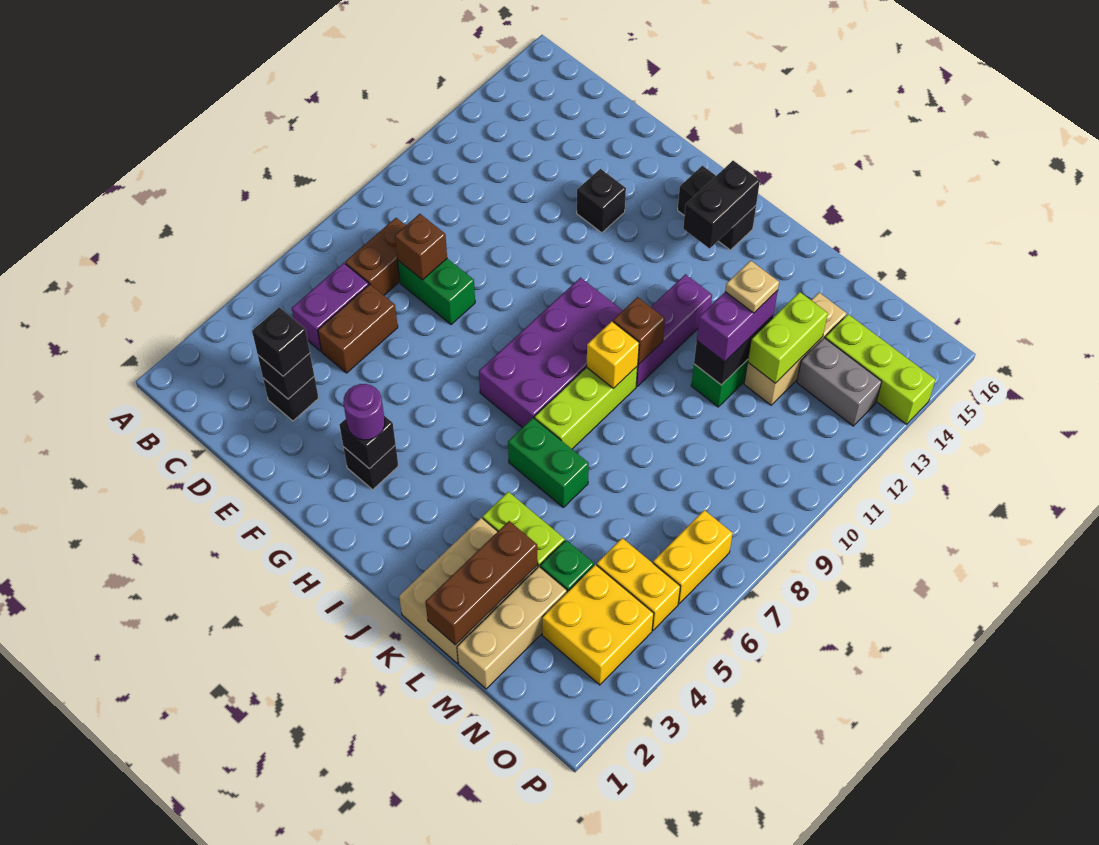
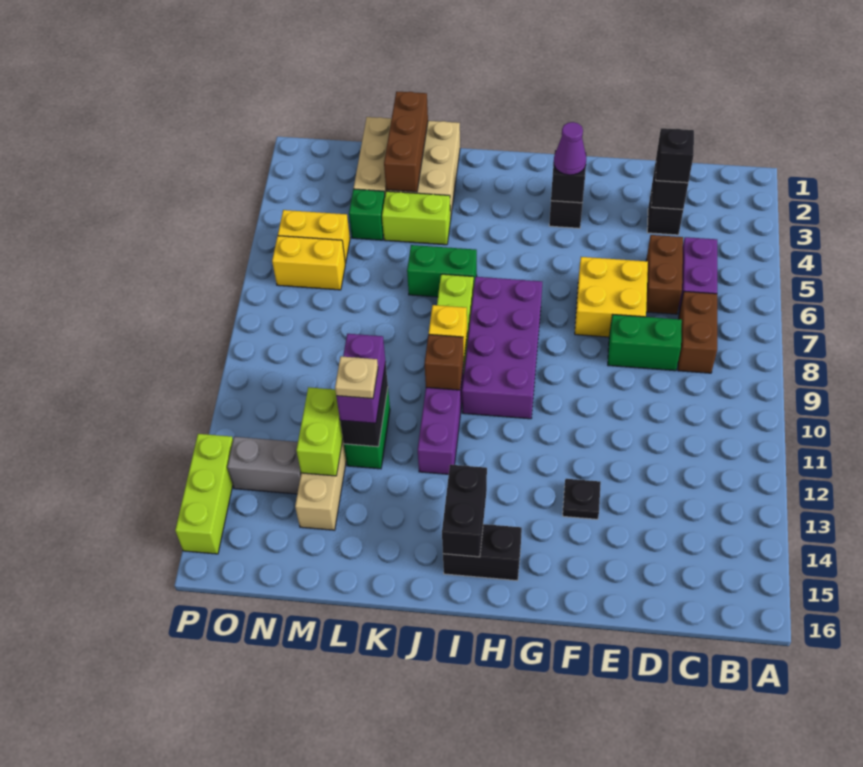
brown 1x1 brick [395,214,447,280] -> none
black 1x1 brick [577,169,626,233] -> black 1x1 plate [563,479,601,519]
purple 1x1 round brick [343,384,385,440] -> purple 1x1 cone [554,122,586,175]
yellow 2x2 brick [542,564,654,685] -> yellow 2x2 brick moved to [575,257,648,337]
lime 1x3 brick [825,314,936,424] -> lime 1x3 brick turned to [175,434,233,554]
yellow 1x2 brick [653,510,733,604] -> yellow 1x2 brick turned to [272,236,345,290]

